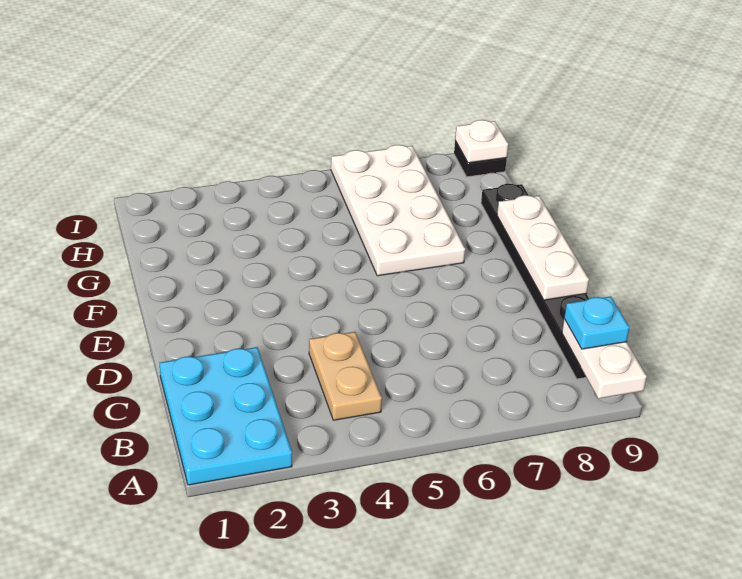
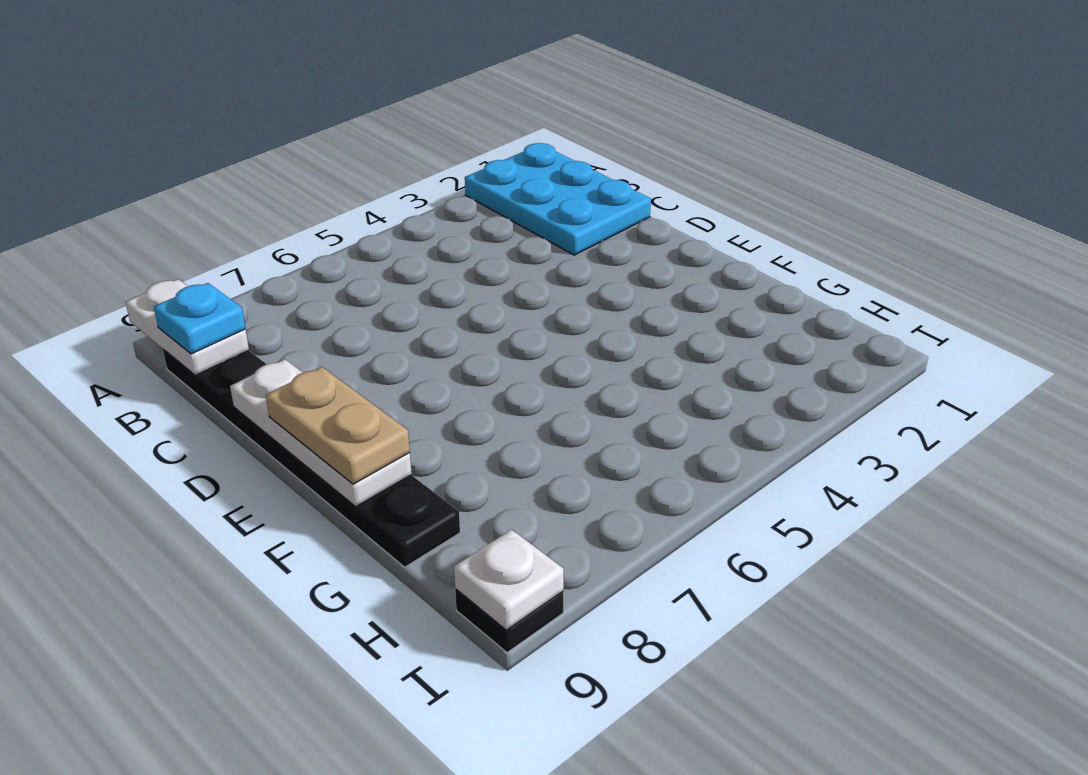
tan 1x2 plate [309,332,382,420] -> tan 1x2 plate moved to [266,367,410,484]
white 2x4 plate [331,145,465,276] -> none

